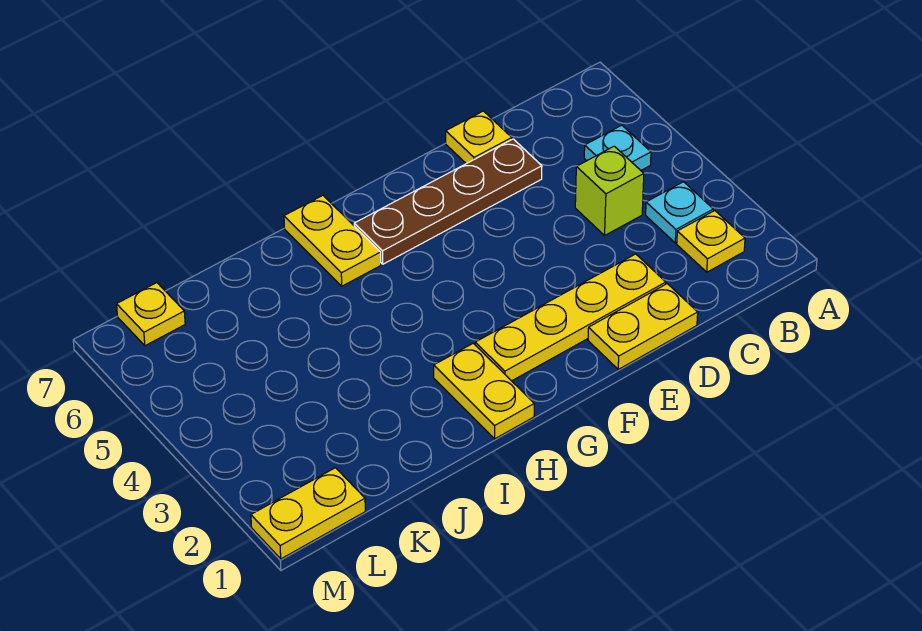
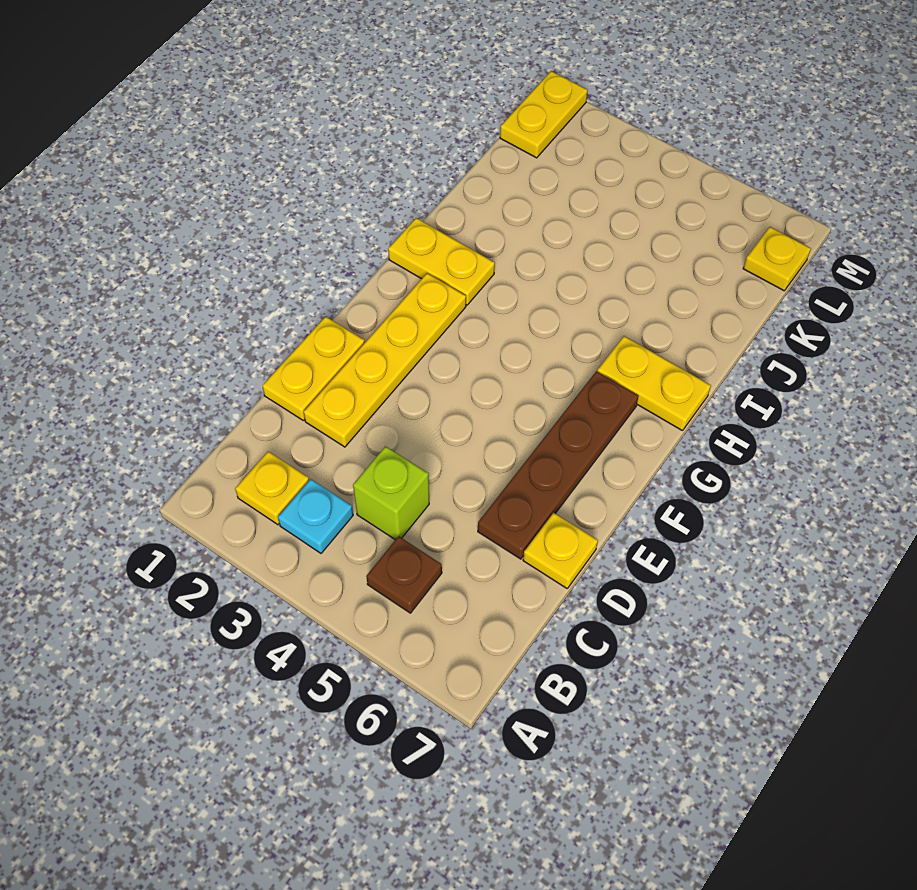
cyan 1x1 plate [584,125,651,170] -> brown 1x1 plate [366,536,442,613]

